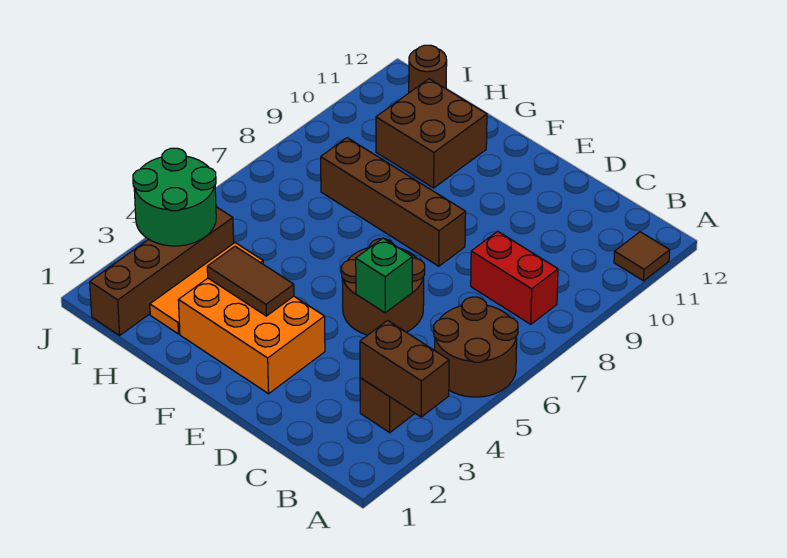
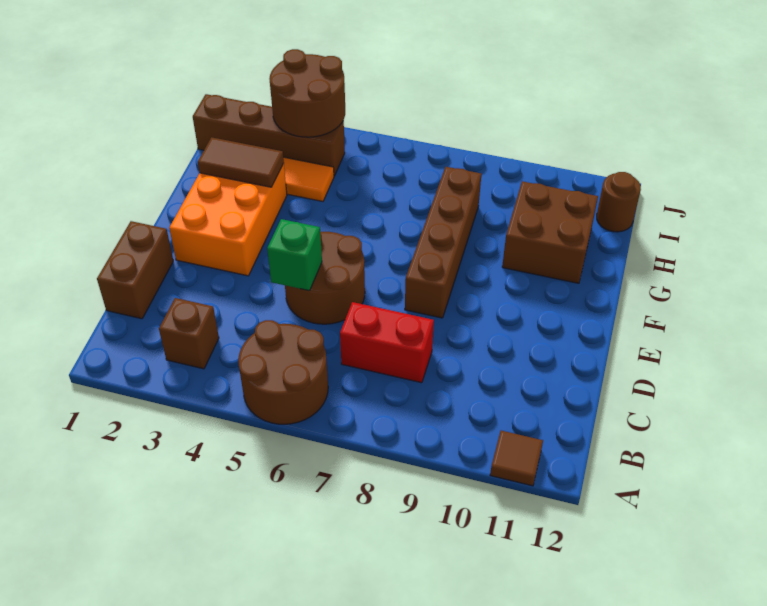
brown 1x2 brick [360,320,449,417] -> brown 1x2 brick moved to [97,221,173,319]
red 1x2 brick [471,231,558,324] -> red 1x2 brick turned to [340,302,434,383]
brown 1x2 tile [207,246,294,316] -> brown 1x2 tile turned to [198,137,284,187]
green 2x2 round brick [133,148,216,246] -> brown 2x2 round brick [269,49,345,137]

